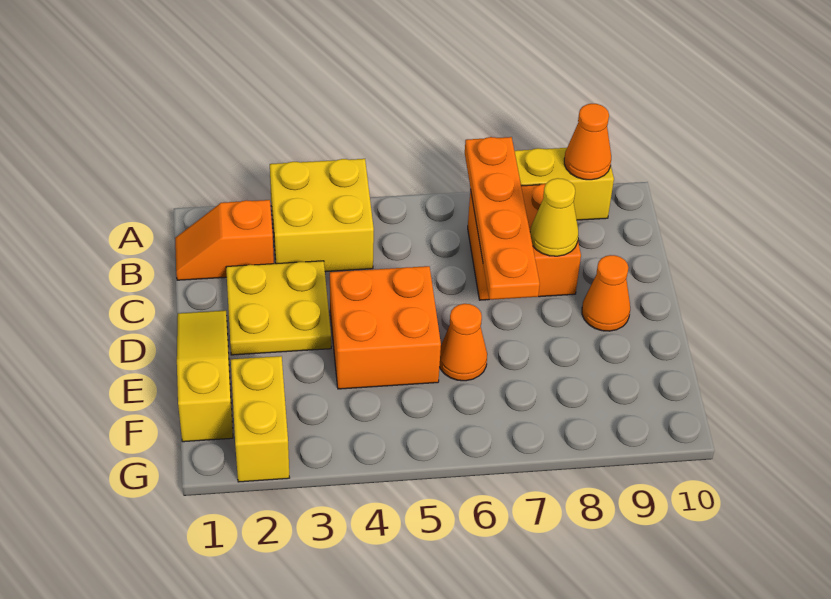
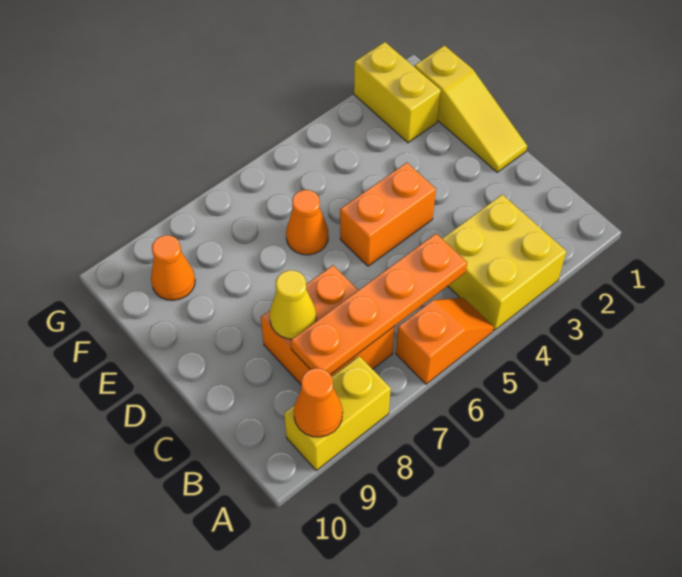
orange 1x4 plate [465,137,540,300] -> orange 1x4 plate turned to [291,234,467,375]
orange 1x2 slope [175,200,274,280] -> orange 1x2 slope moved to [396,298,494,384]
yellow 2x2 plate [226,261,331,355] -> none
orange 2x2 brick [330,266,441,389] -> orange 1x2 brick [340,163,436,266]
orange 1x1 cone [582,255,630,331] -> orange 1x1 cone moved to [151,235,195,300]

